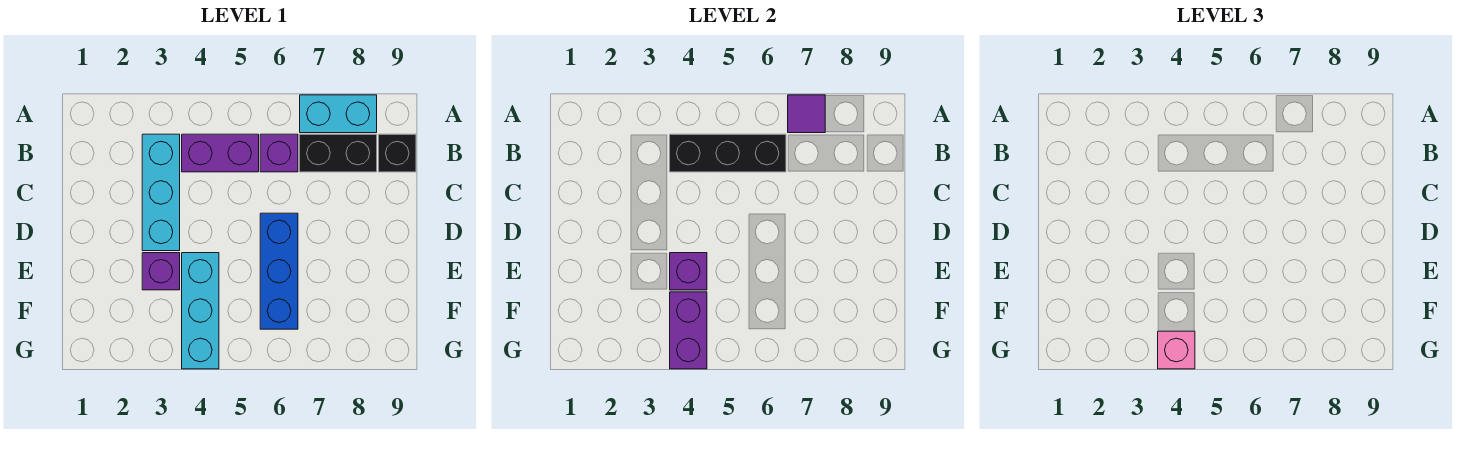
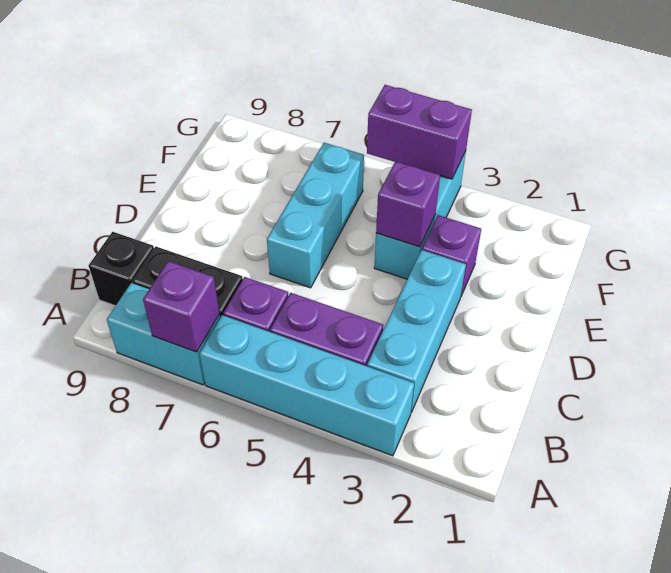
none -> cyan 1x4 brick [199,315,414,456]
purple 1x1 tile [788,95,825,133] -> purple 1x1 brick [143,261,220,352]
black 1x3 brick [670,134,786,172] -> none
blue 1x3 brick [260,213,298,329] -> cyan 1x3 brick [267,143,364,288]
purple 1x2 brick [670,292,707,369] -> purple 1x2 brick turned to [367,85,472,179]
pink 1x1 brick [1158,331,1195,369] -> none

